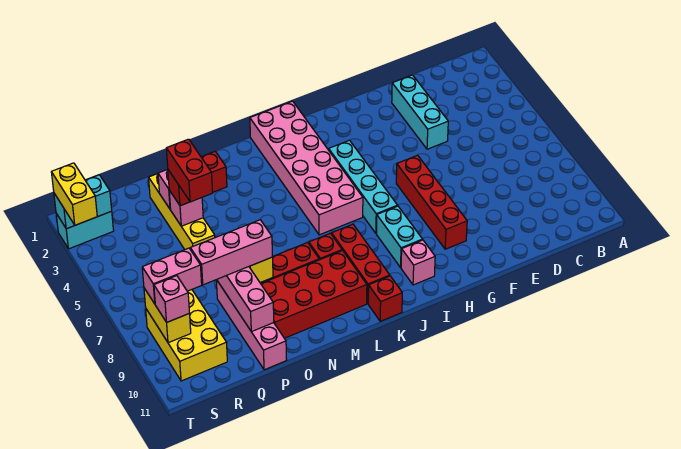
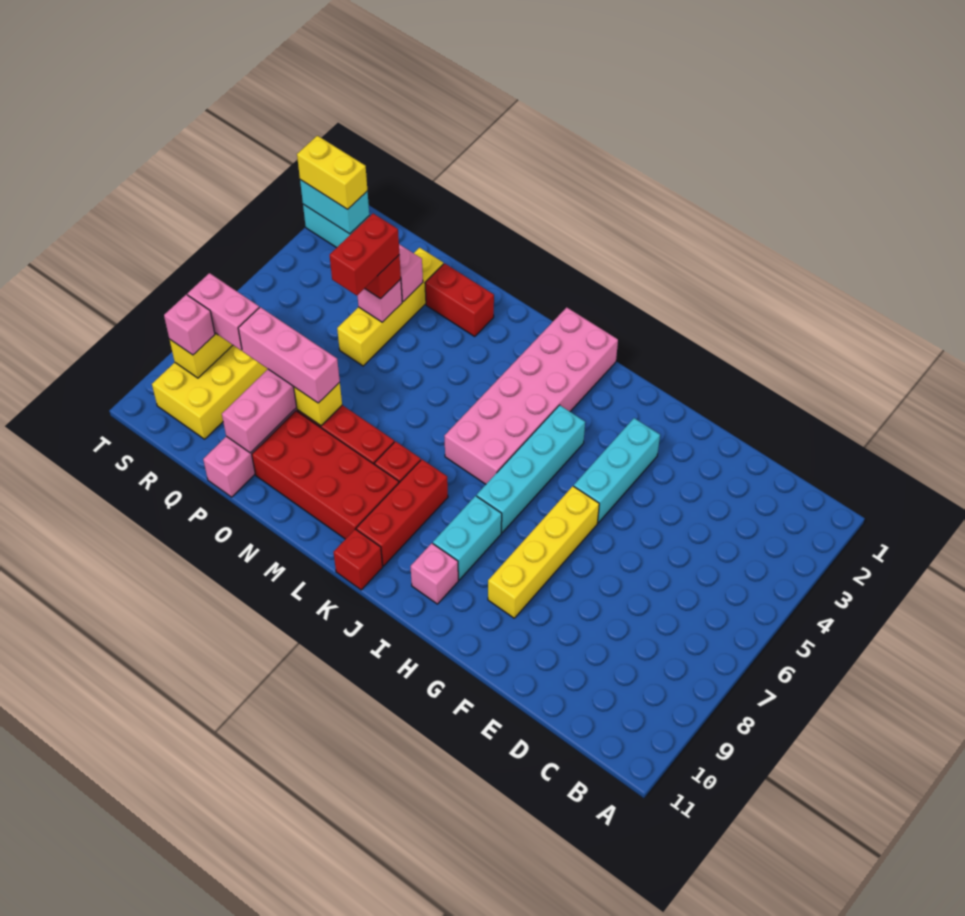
cyan 1x3 brick [392,75,448,149] -> cyan 1x3 brick moved to [574,418,660,523]
red 1x4 brick [396,155,467,249] -> yellow 1x4 brick [488,486,599,618]
yellow 1x2 brick [51,163,97,225] -> yellow 1x2 brick turned to [297,136,367,209]

